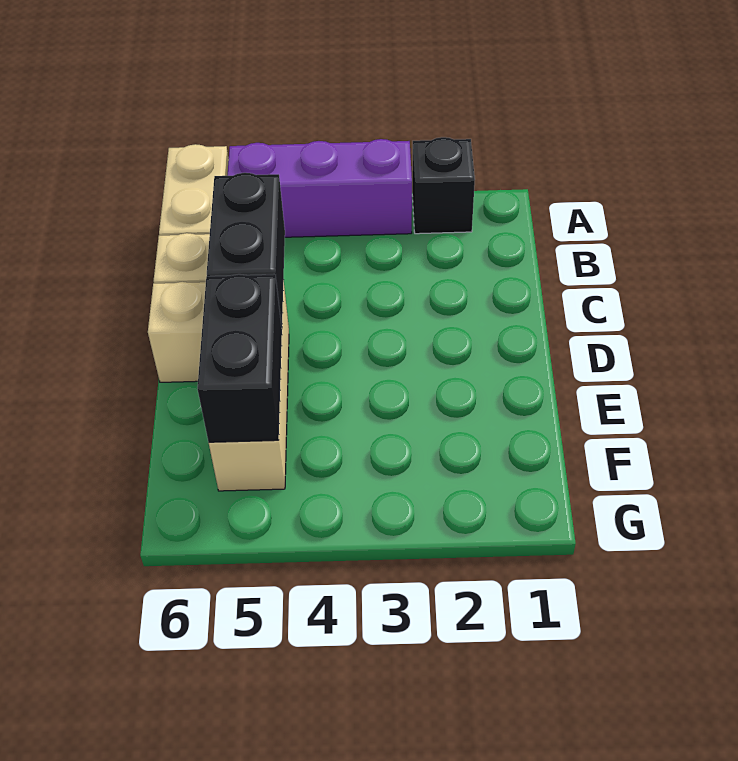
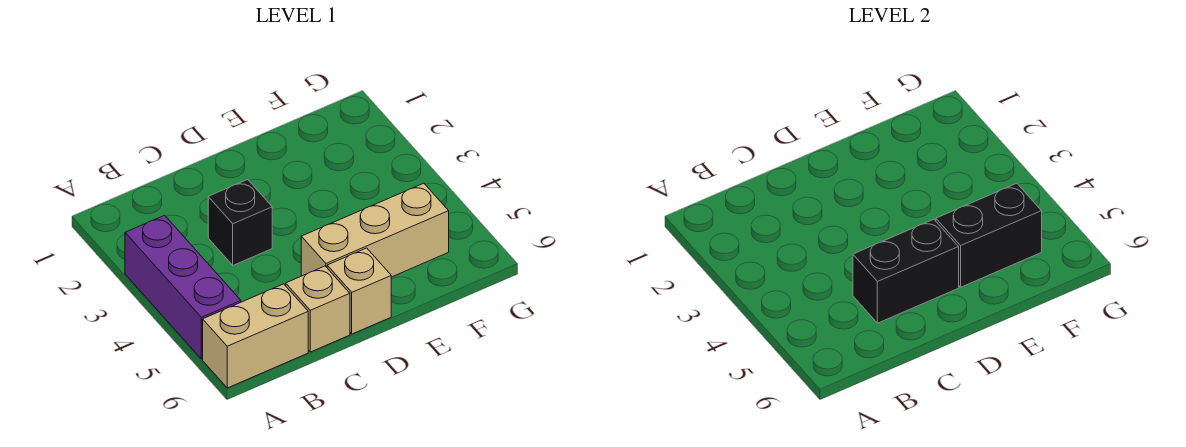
black 1x1 brick [412,137,475,234] -> black 1x1 brick moved to [208,179,272,265]

